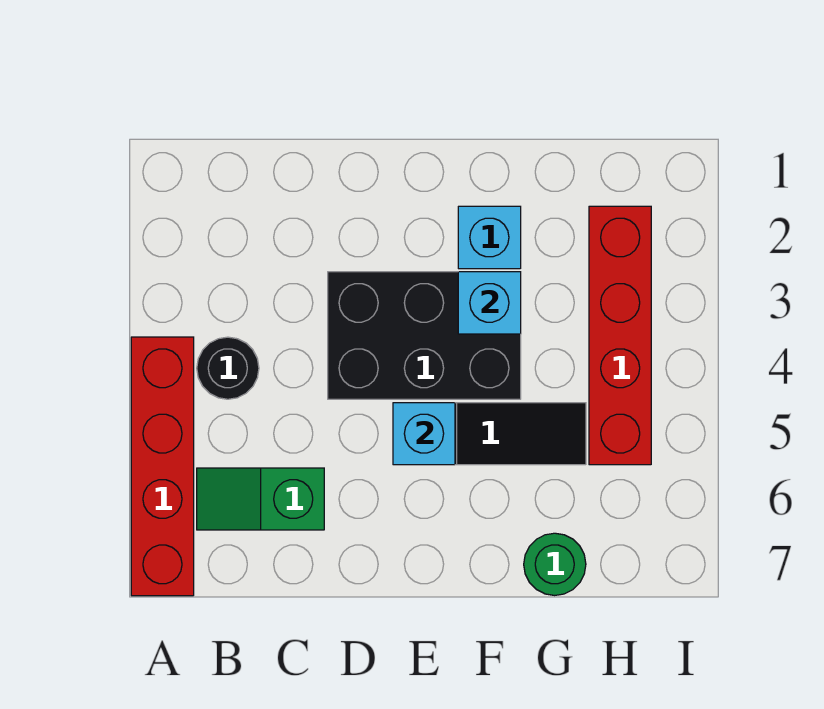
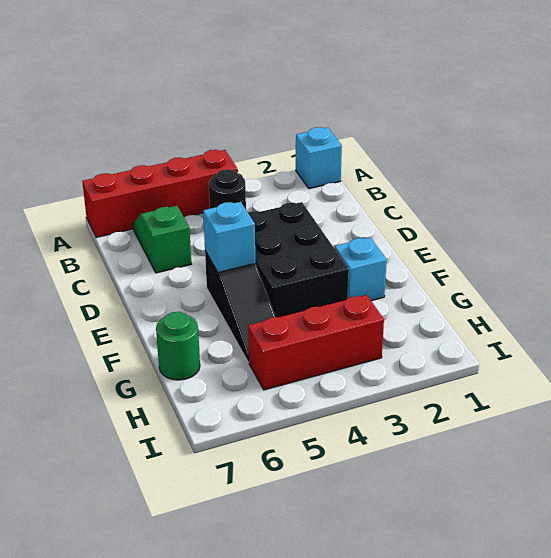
cyan 1x1 brick [458,272,521,334] -> cyan 1x1 brick moved to [296,127,342,189]
red 1x4 brick [589,206,651,465] -> red 1x3 brick [248,295,384,390]

